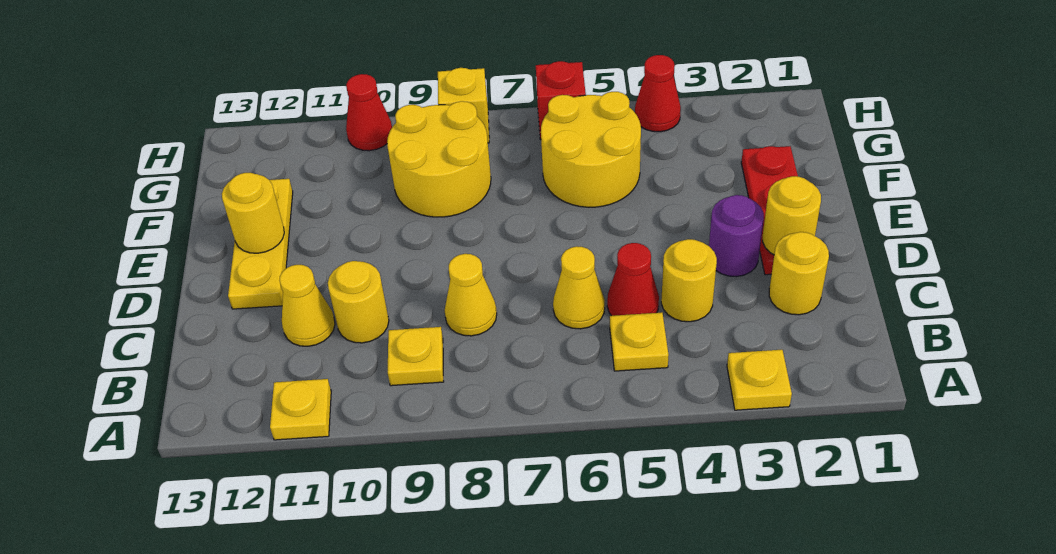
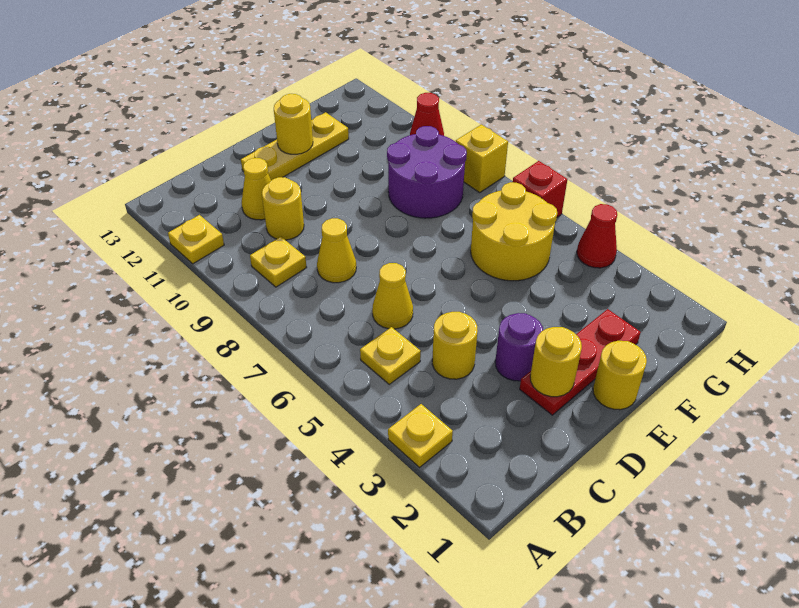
yellow 1x1 round brick [769,232,829,315] -> yellow 1x1 round brick moved to [593,341,647,410]
red 1x1 cone [607,243,659,316] -> none
yellow 2x2 round brick [387,101,491,217] -> purple 2x2 round brick [387,126,467,218]

